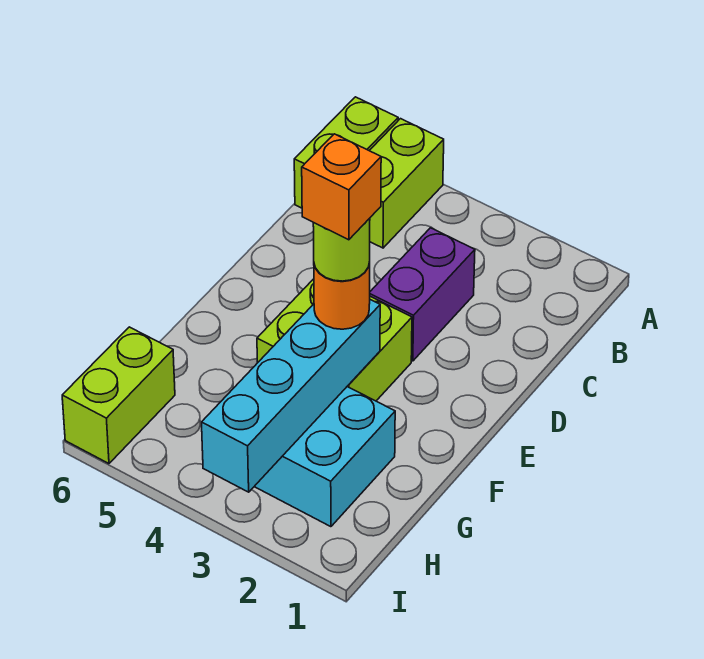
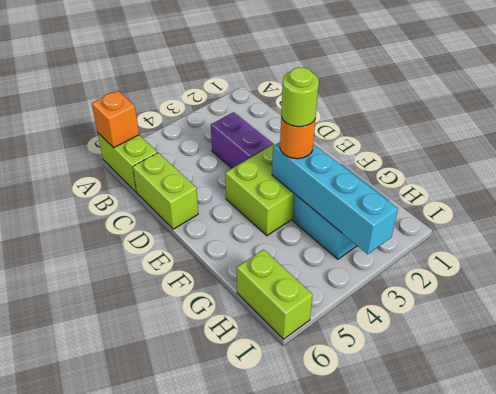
lime 1x2 brick [369,119,444,248] -> lime 1x2 brick moved to [133,153,198,229]
orange 1x1 brick [302,134,381,240] -> orange 1x1 brick moved to [92,91,139,148]

